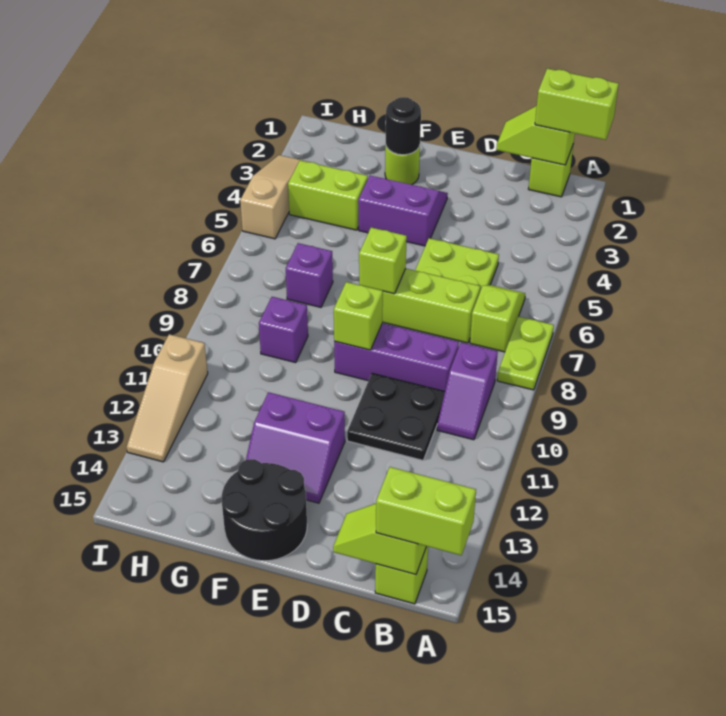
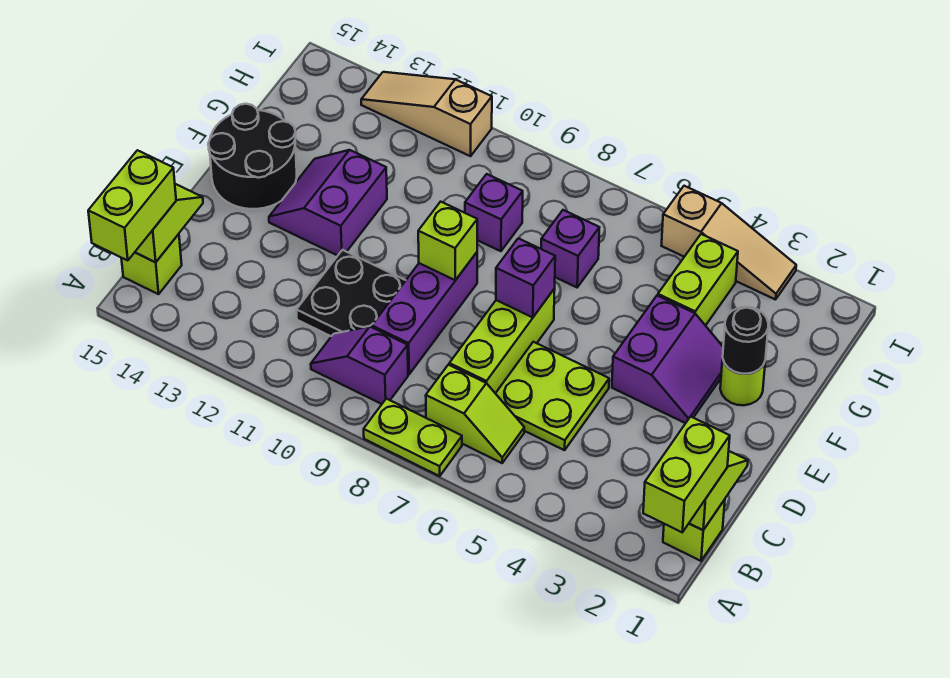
lime 1x1 brick [359,227,407,294] -> purple 1x1 brick [496,238,555,317]

